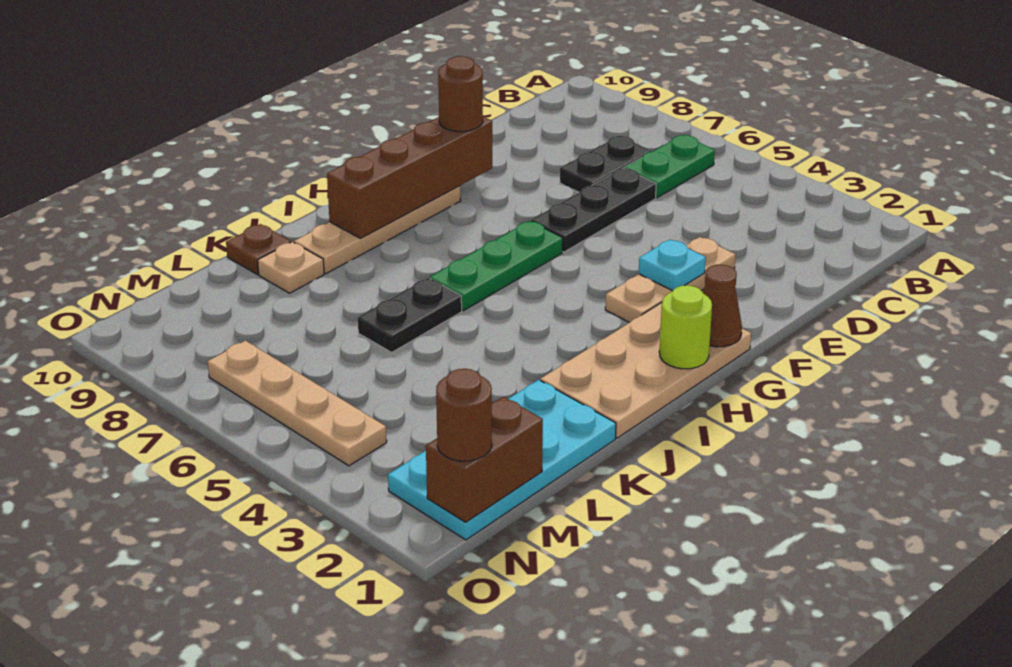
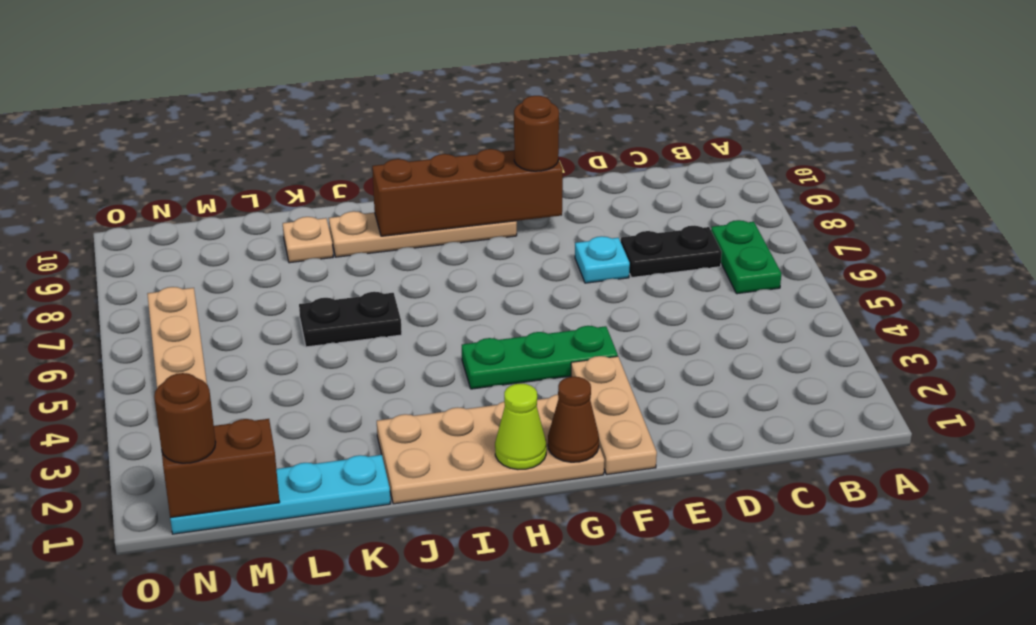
green 1x2 plate [625,135,715,198] -> green 1x2 plate turned to [711,220,781,294]
black 1x3 plate [531,168,656,252] -> none
tan 1x3 plate [605,237,736,323] -> tan 1x3 plate turned to [571,356,657,475]
cyan 1x1 plate [639,239,706,291] -> cyan 1x1 plate moved to [575,236,630,283]
green 1x3 plate [430,221,563,311] -> green 1x3 plate moved to [462,326,618,389]
lime 1x1 round brick [659,285,712,369] -> lime 1x1 cone [495,383,546,469]
cyan 2x4 plate [388,380,616,540] -> cyan 1x4 plate [170,455,391,534]
brown 1x1 plate [226,224,291,274] -> none

